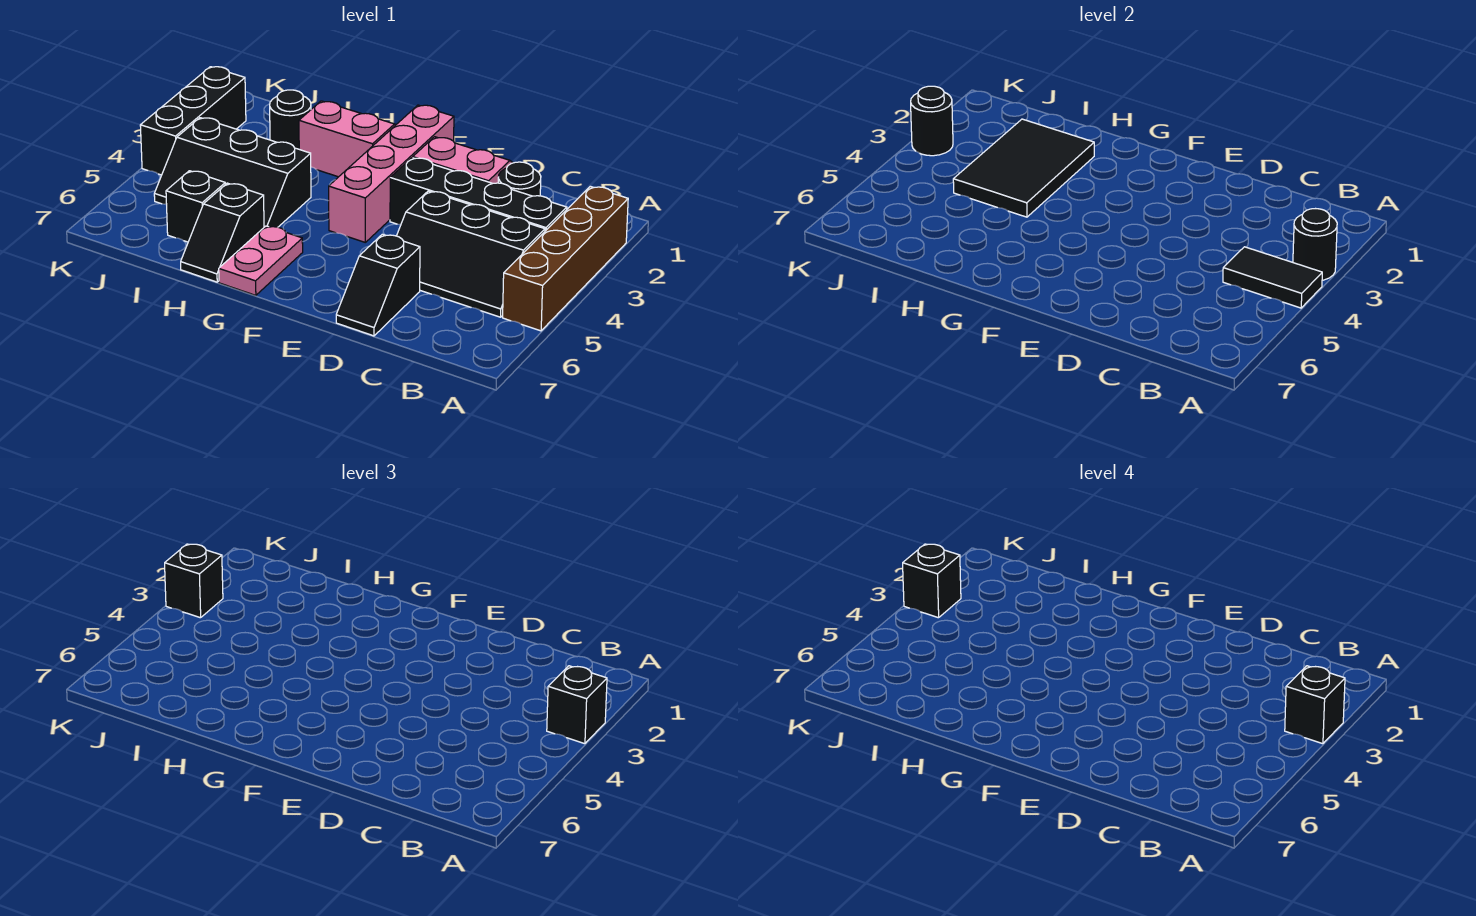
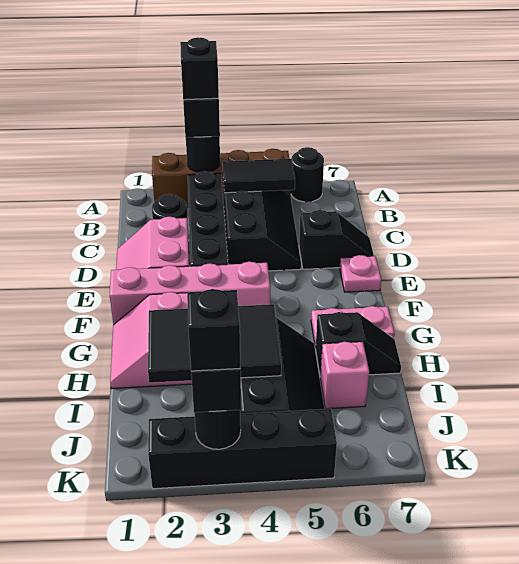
black 1x2 tile [1223,247,1322,308] -> black 1x2 tile turned to [223,159,295,193]
none -> pink 1x1 plate [340,255,381,292]
black 1x1 round brick [270,90,311,149] -> black 1x1 round brick moved to [291,147,324,202]
black 1x1 brick [166,171,225,242] -> pink 1x1 brick [320,342,369,409]
black 1x3 brick [140,67,246,175] -> black 1x4 brick [148,409,337,489]

